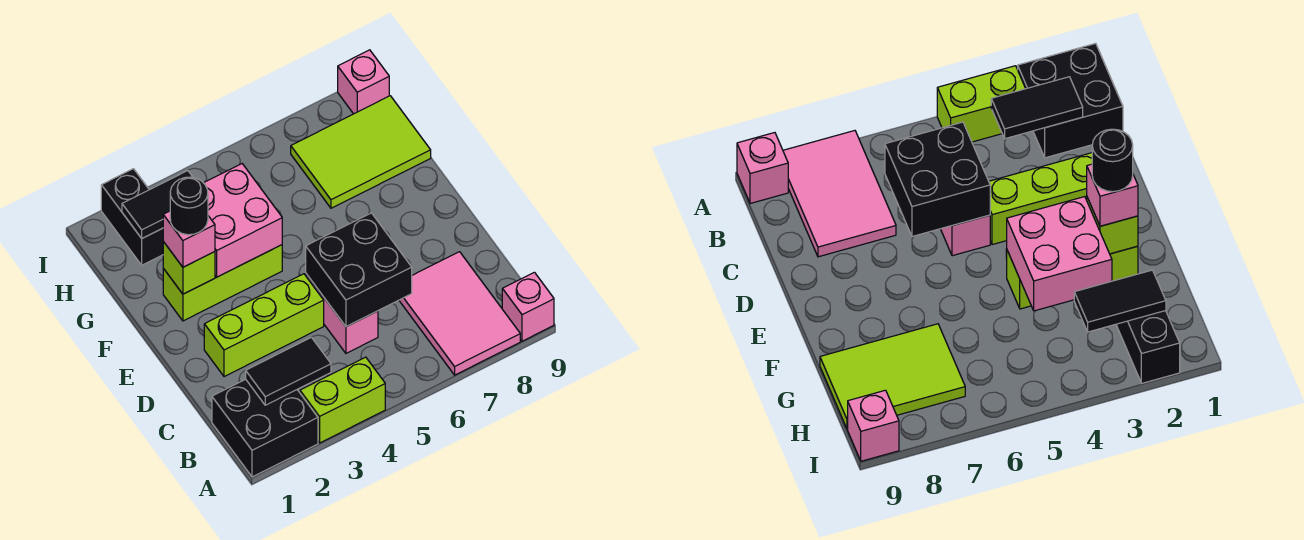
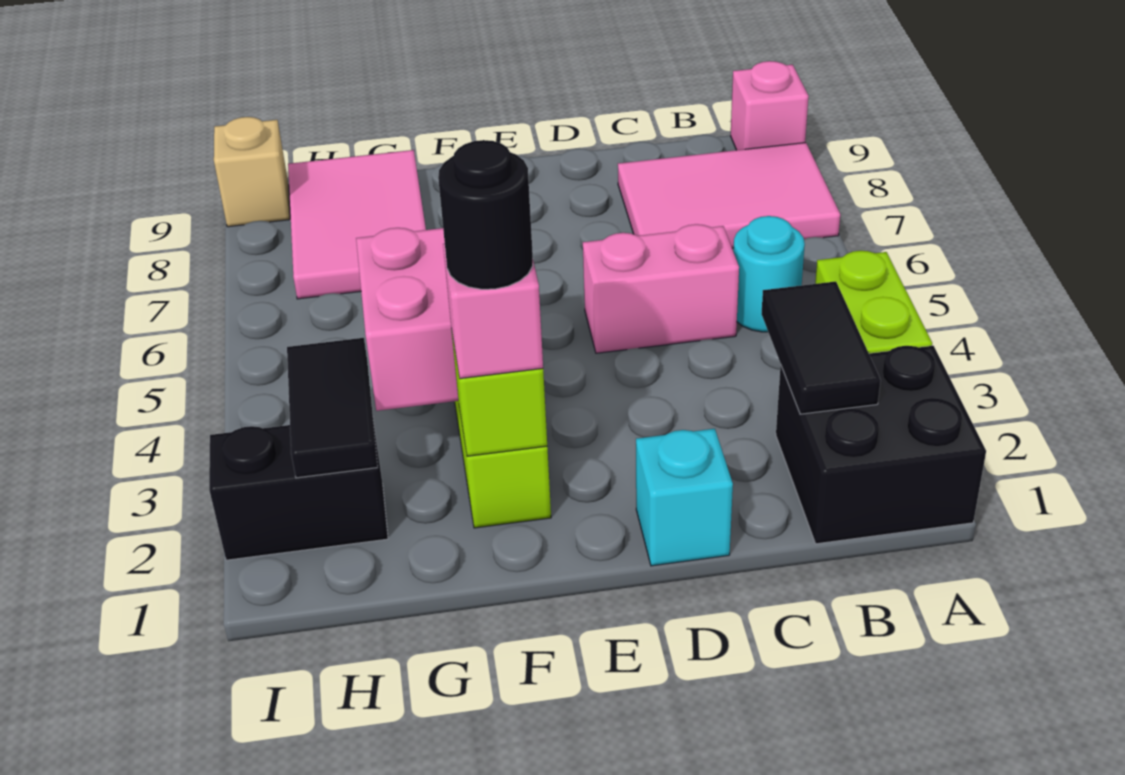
none -> cyan 1x1 round brick [733,216,805,332]
black 2x2 brick [306,213,412,327] -> none
none -> cyan 1x1 brick [636,429,733,566]
lime 1x3 brick [204,274,324,377] -> none
lime 2x3 tile [291,96,431,208] -> pink 2x3 tile [288,150,426,299]
pink 1x1 brick [338,50,389,114] -> tan 1x1 brick [214,117,290,227]

